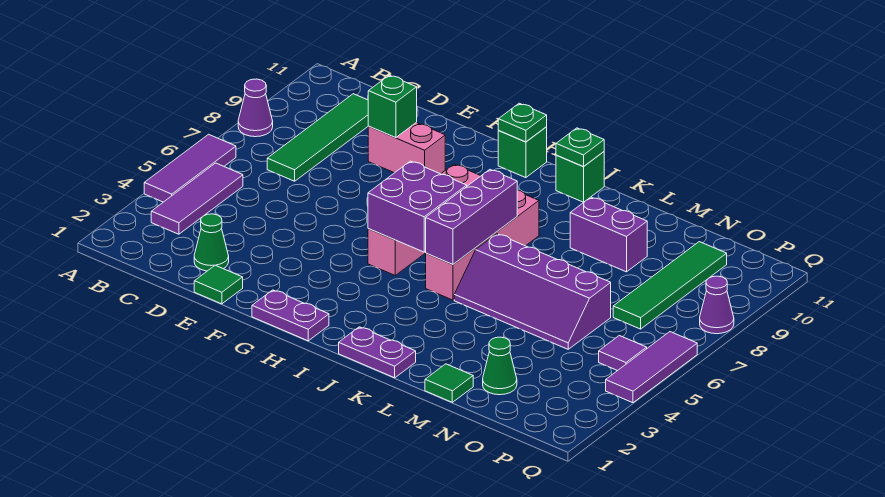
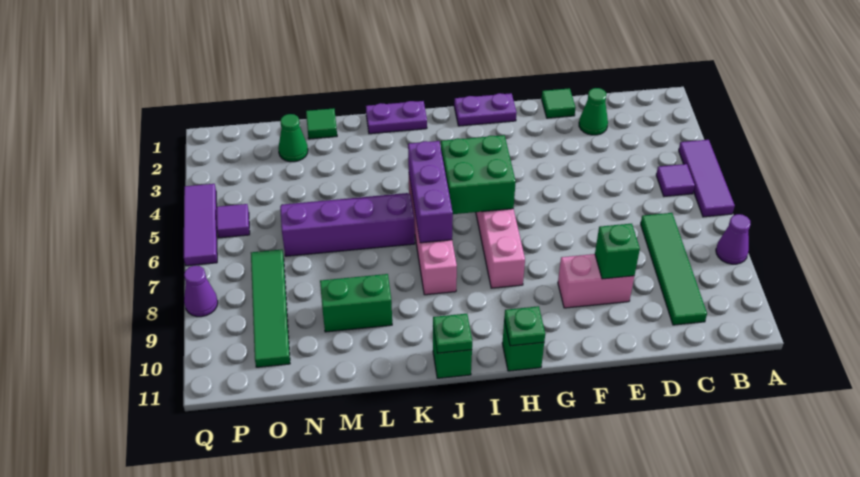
purple 1x3 tile [151,163,243,234] -> purple 1x1 tile [656,164,695,196]
purple 2x2 brick [368,161,467,252] -> green 2x2 brick [441,135,516,214]
purple 1x2 brick [570,197,647,272] -> green 1x2 brick [320,274,392,332]

